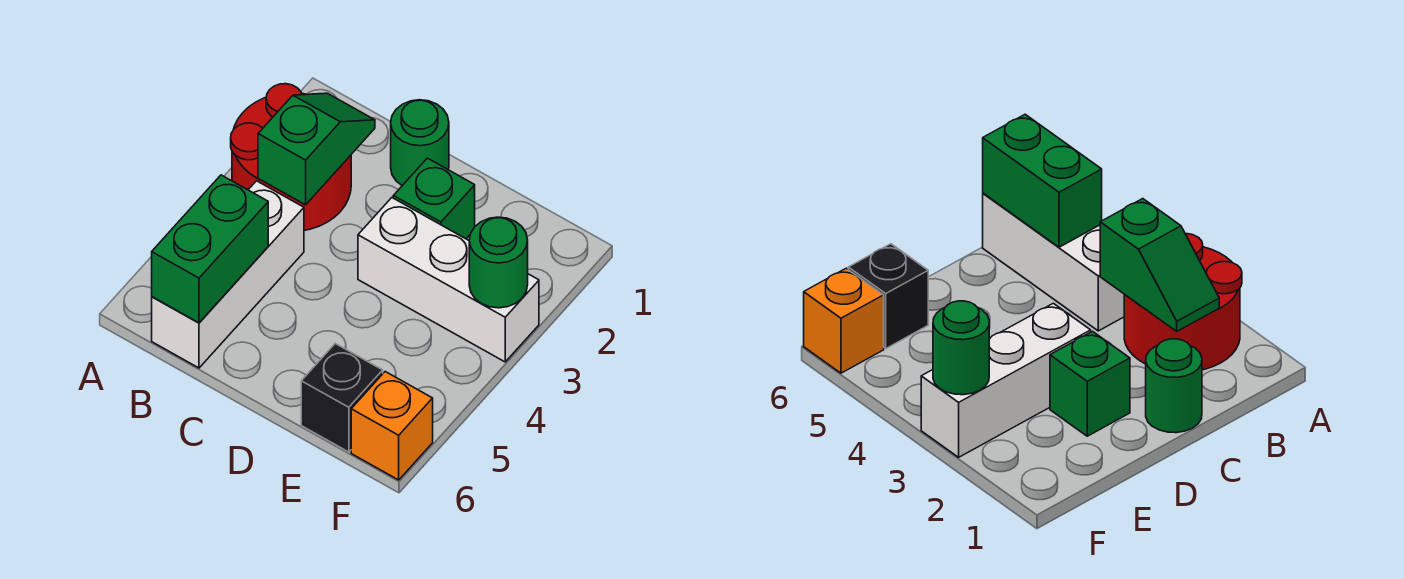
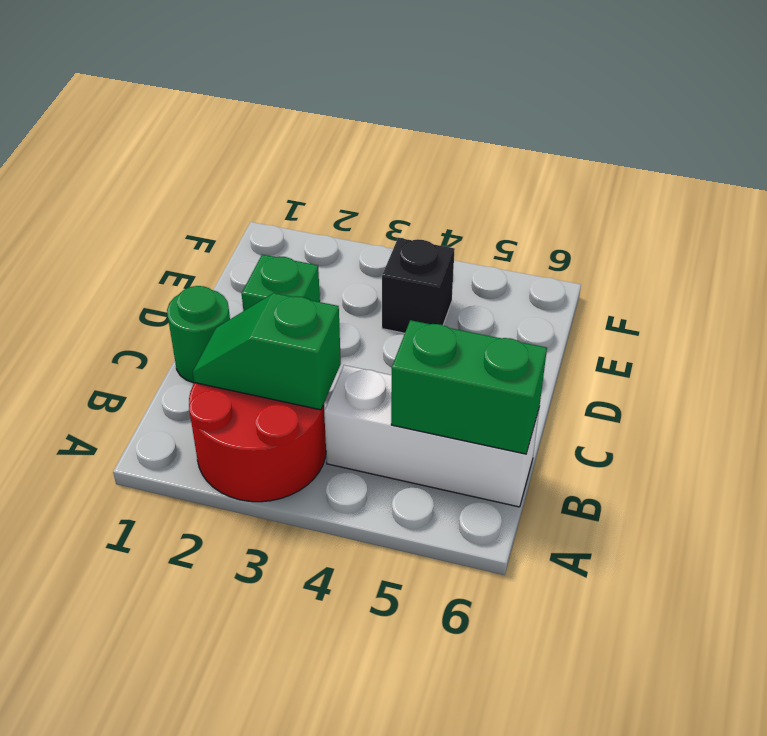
white 1x3 brick [358,198,539,362] -> none
black 1x1 brick [301,344,383,452] -> black 1x1 brick moved to [382,238,455,333]
green 1x1 round brick [469,217,528,308] -> none
orange 1x1 brick [351,372,433,480] -> none

